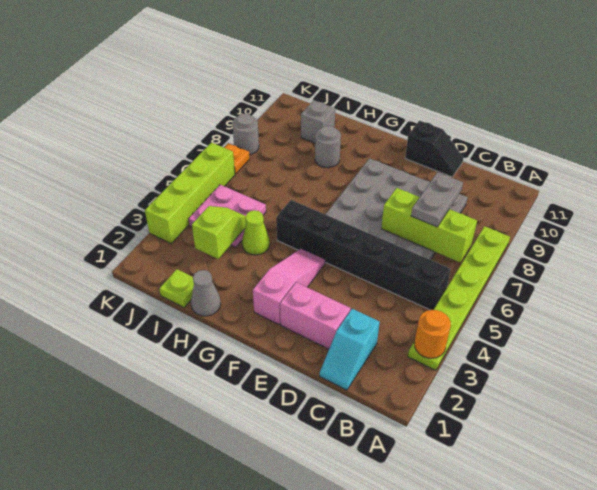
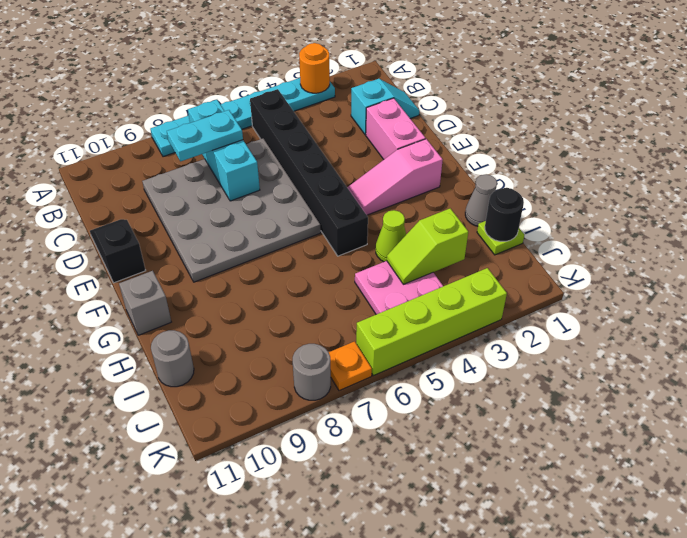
lime 1x6 plate [408,226,510,370] -> cyan 1x6 plate [150,78,335,157]
lime 1x3 brick [381,188,477,262] -> cyan 1x3 brick [188,100,260,201]
grey 1x2 plate [411,172,463,227] -> cyan 1x2 plate [167,110,243,161]
grey 1x1 round brick [315,126,341,168] -> grey 1x1 round brick moved to [151,330,194,387]
none -> black 1x1 round brick [485,188,524,241]
grey 1x1 brick [301,100,335,143] -> grey 1x1 brick moved to [119,271,171,335]

